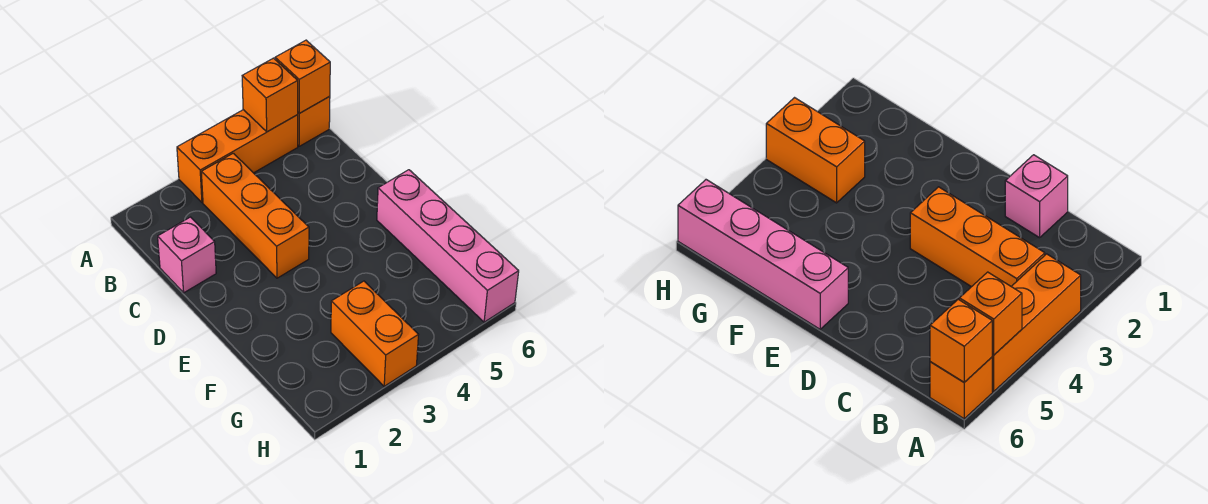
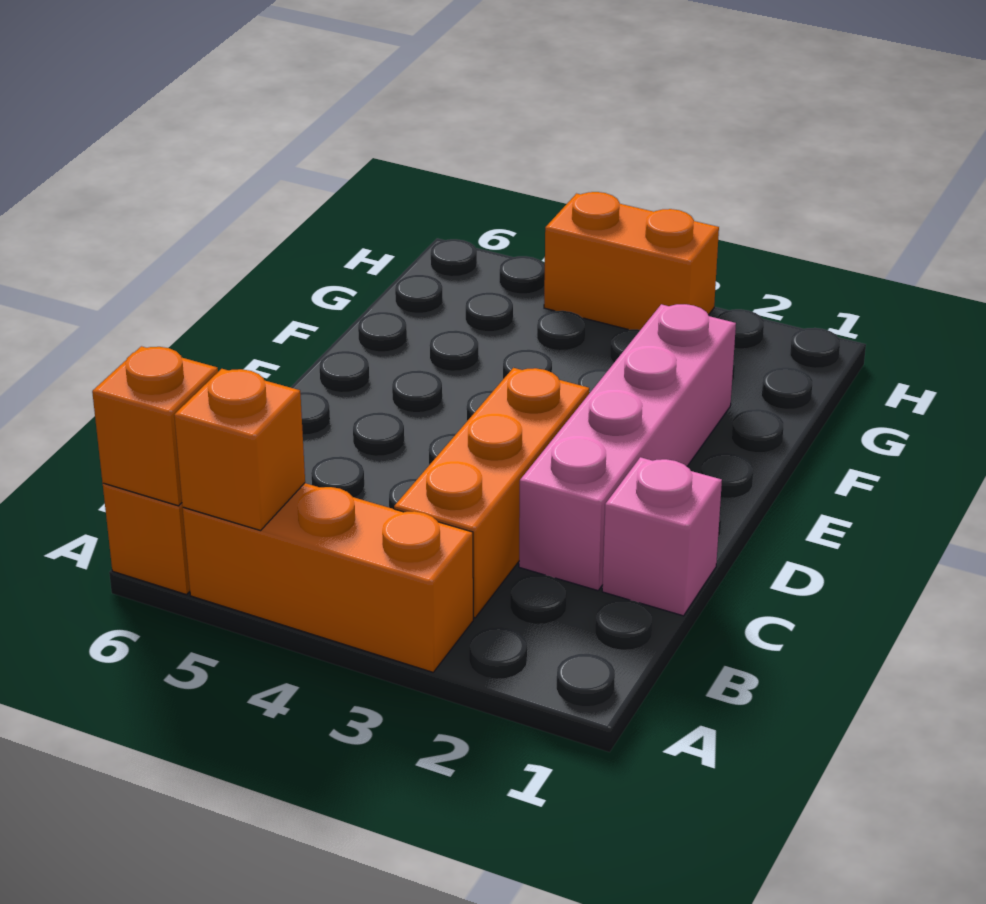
pink 1x4 brick [377,170,519,322] -> pink 1x4 brick moved to [519,304,736,591]
orange 1x2 brick [331,281,418,386] -> orange 1x2 brick turned to [544,192,719,330]

